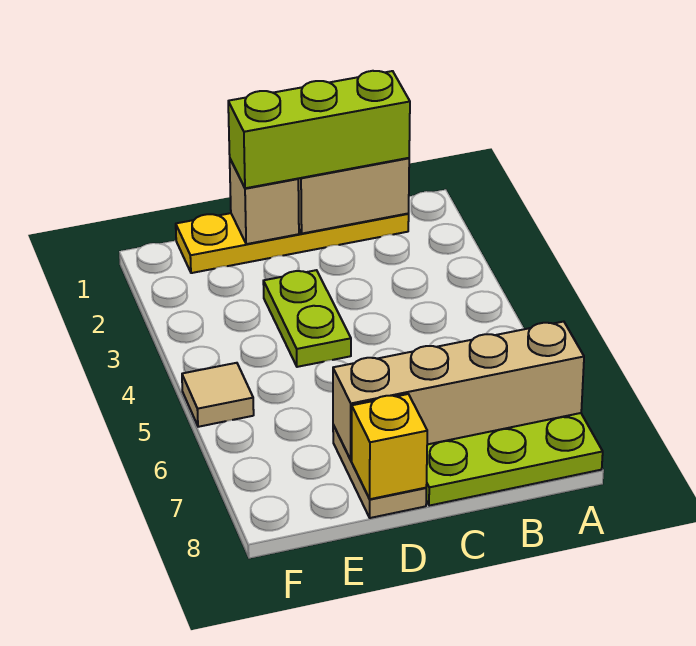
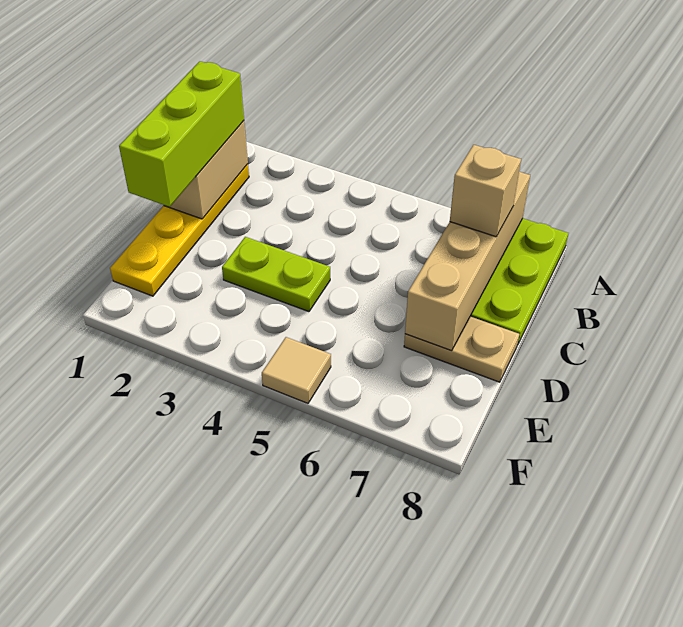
tan 1x1 brick [230,159,299,244] -> tan 1x1 brick moved to [450,145,521,237]
yellow 1x1 brick [352,394,427,499] -> none

